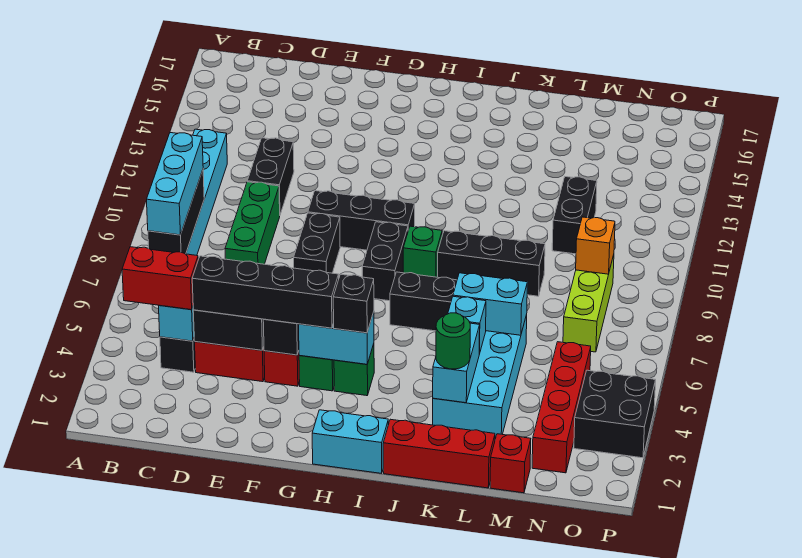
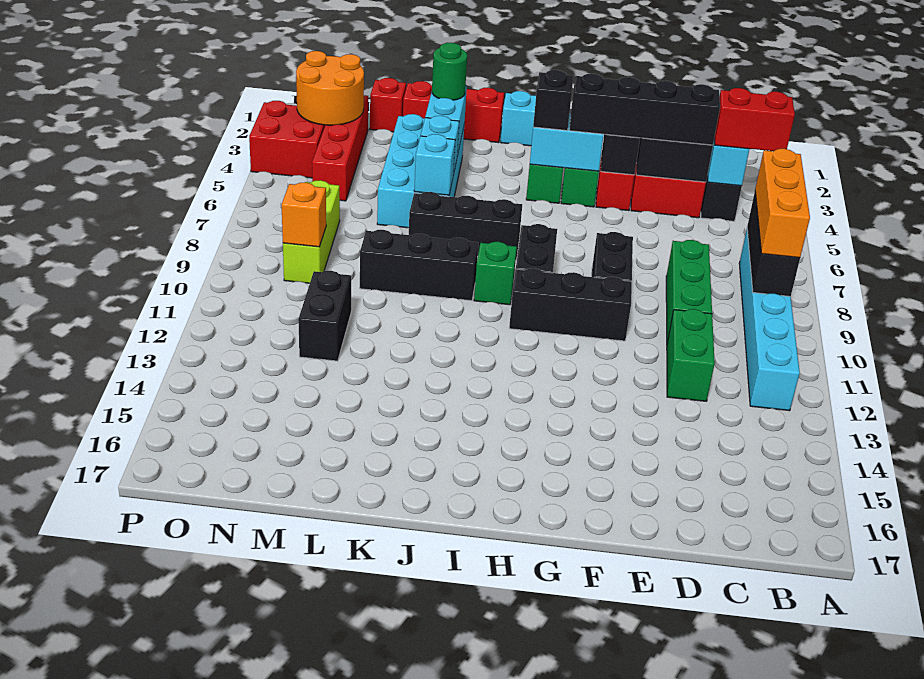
cyan 1x3 brick [147,133,203,235] -> orange 1x3 brick [755,149,810,258]
black 1x2 brick [247,138,294,214] -> green 1x2 brick [667,309,715,401]
cyan 1x2 brick [453,273,527,335] -> cyan 1x1 brick [414,134,455,195]
none -> orange 2x2 round brick [296,51,364,125]
black 2x2 brick [574,370,656,458] -> red 2x2 brick [249,101,325,178]

